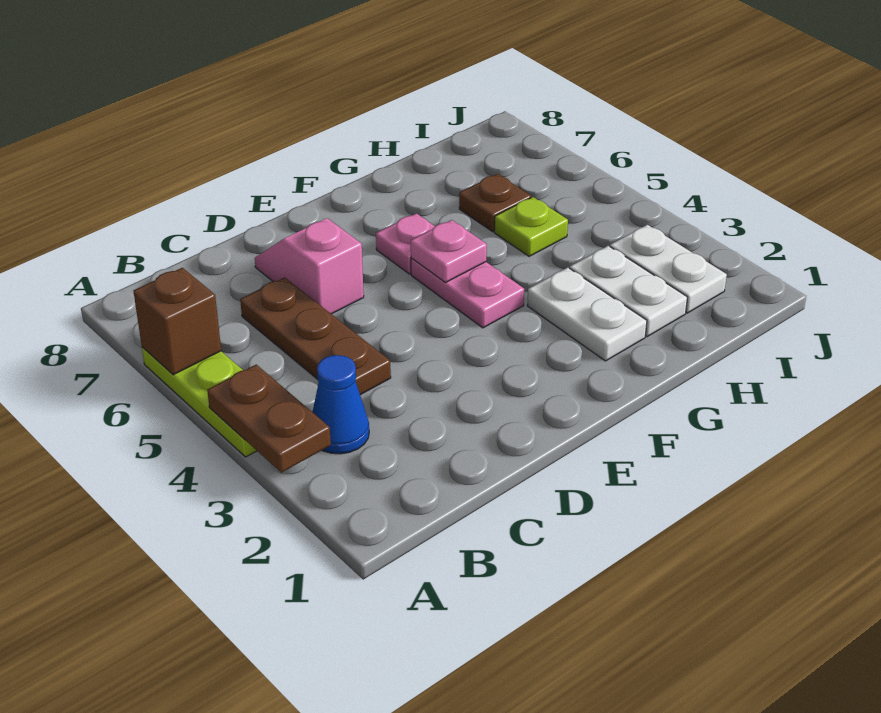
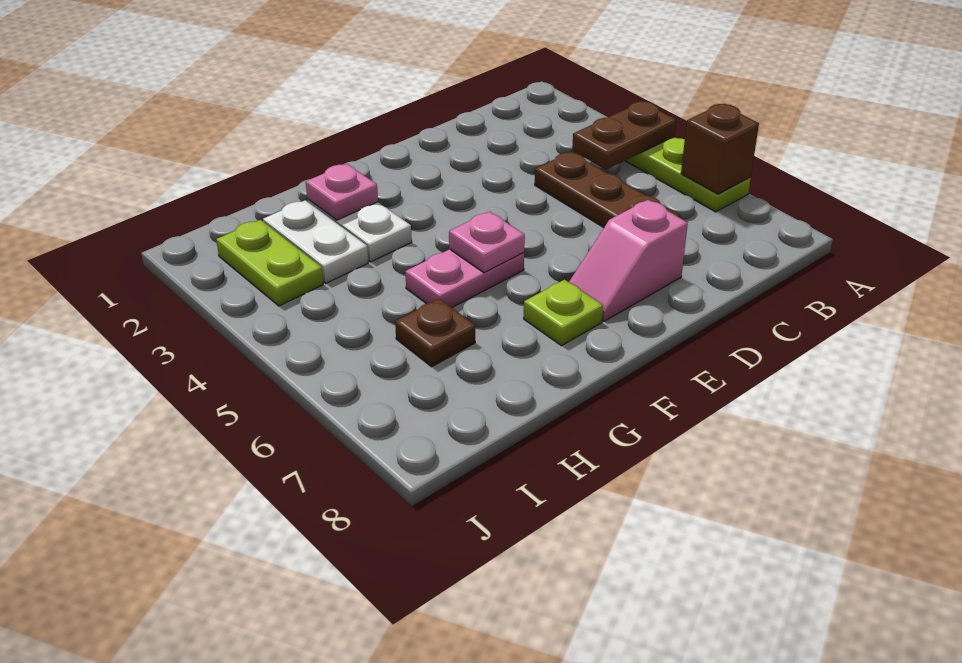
brown 1x2 plate [207,365,331,473] -> brown 1x2 plate turned to [572,101,676,170]
blue 1x1 cone [313,355,369,454] -> none
pink 1x2 slope [255,218,364,314] -> pink 1x2 slope turned to [569,200,688,321]
pink 1x2 plate [411,258,524,328] -> pink 1x2 plate turned to [405,249,524,307]
pink 1x1 plate [376,213,435,274] -> pink 1x1 plate moved to [306,164,378,220]
lime 1x1 plate [494,197,568,256] -> lime 1x1 plate moved to [524,280,603,346]
white 1x2 plate [610,225,727,313] -> lime 1x2 plate [216,220,323,306]

